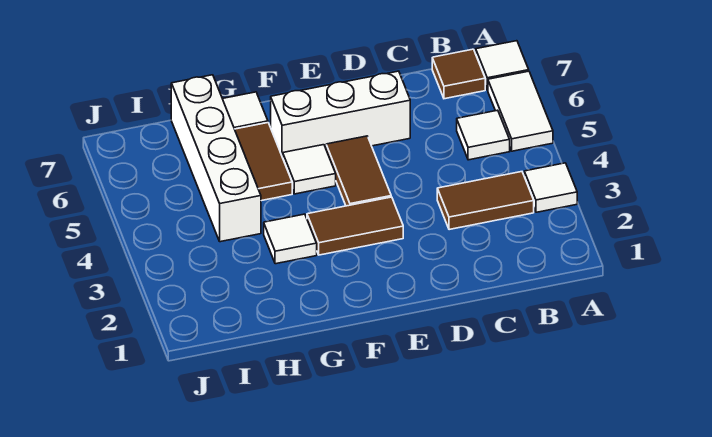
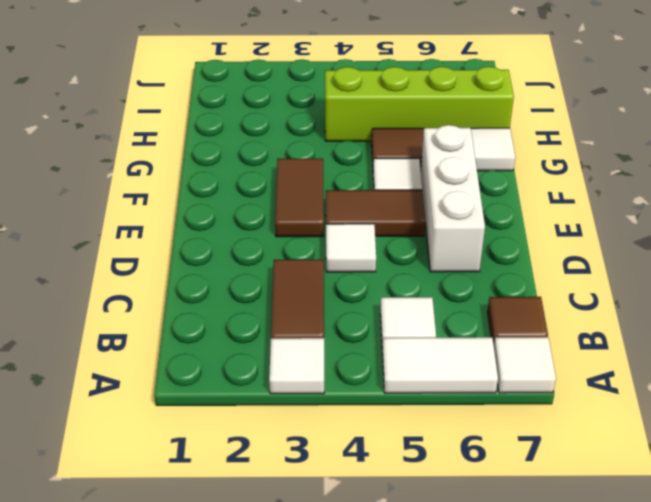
white 1x1 tile [264,214,317,264] -> white 1x1 tile moved to [326,224,376,272]
white 1x4 brick [171,75,261,242] -> lime 1x4 brick [325,67,514,141]

